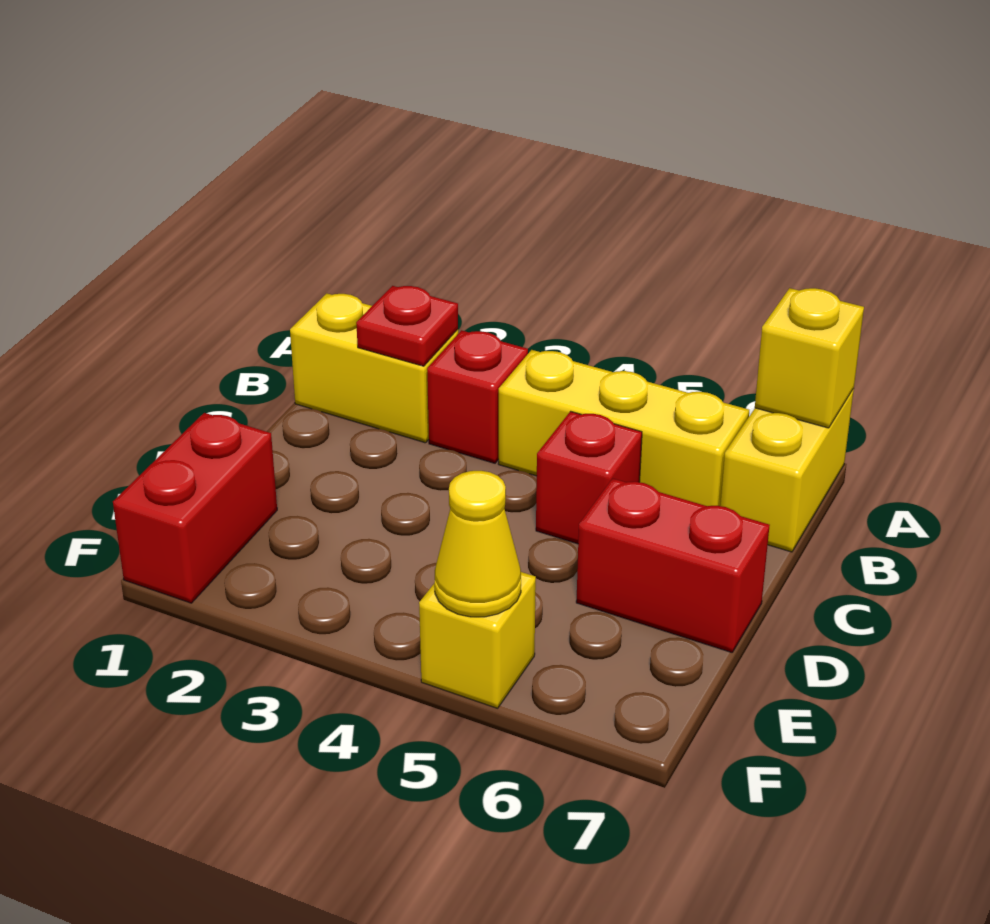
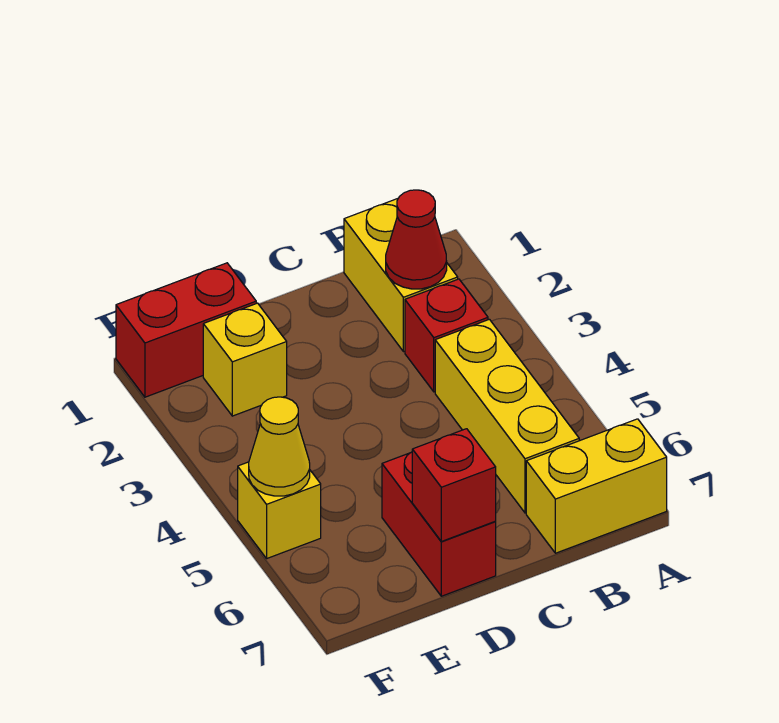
yellow 1x1 brick [755,288,864,428] -> yellow 1x1 brick moved to [203,303,287,416]
red 1x1 plate [356,286,458,366] -> red 1x1 cone [386,190,447,289]
red 1x1 brick [536,411,642,544] -> red 1x1 brick moved to [412,429,496,541]

